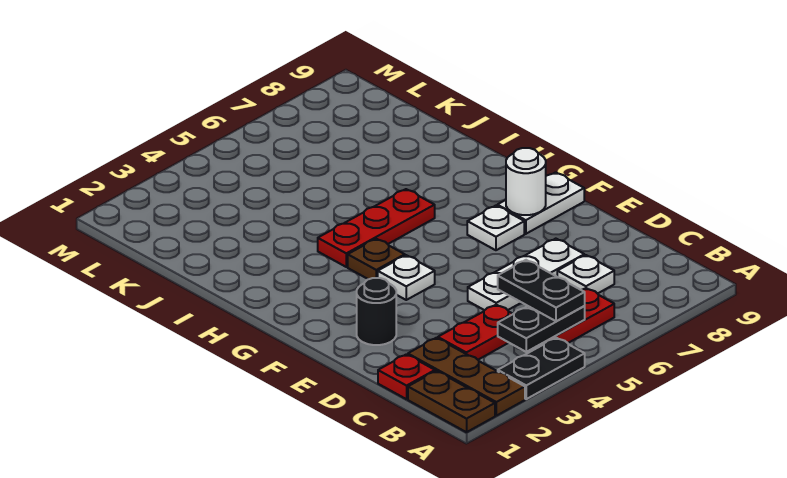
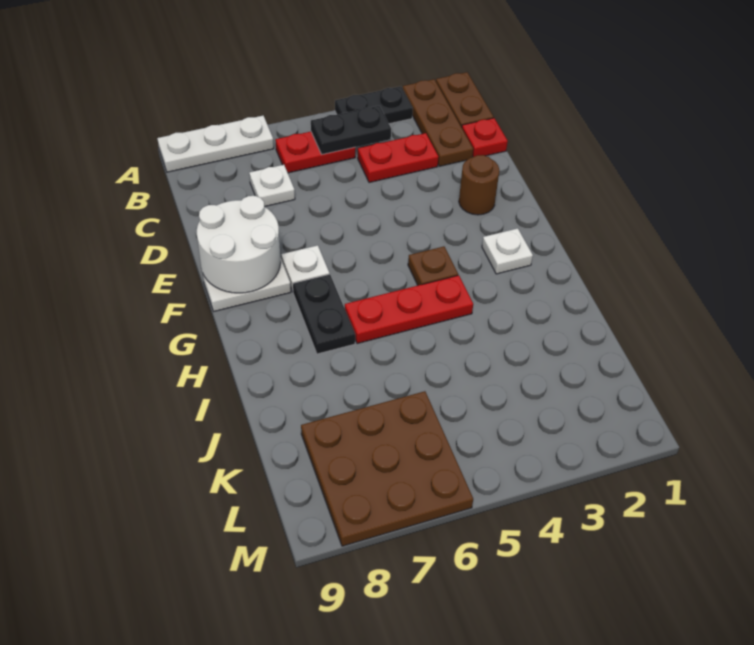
black 1x2 plate [498,260,585,321] -> black 1x2 plate moved to [293,274,355,354]
white 1x3 plate [468,239,584,310] -> white 1x3 plate moved to [157,116,274,172]
black 1x1 round brick [357,278,396,345] -> brown 1x1 round brick [459,155,499,215]
white 1x1 plate [378,255,435,300] -> white 1x1 plate moved to [482,228,533,274]
white 1x1 round brick [506,148,546,215] -> white 2x2 round brick [197,196,281,293]
none -> brown 3x3 plate [301,391,473,546]

